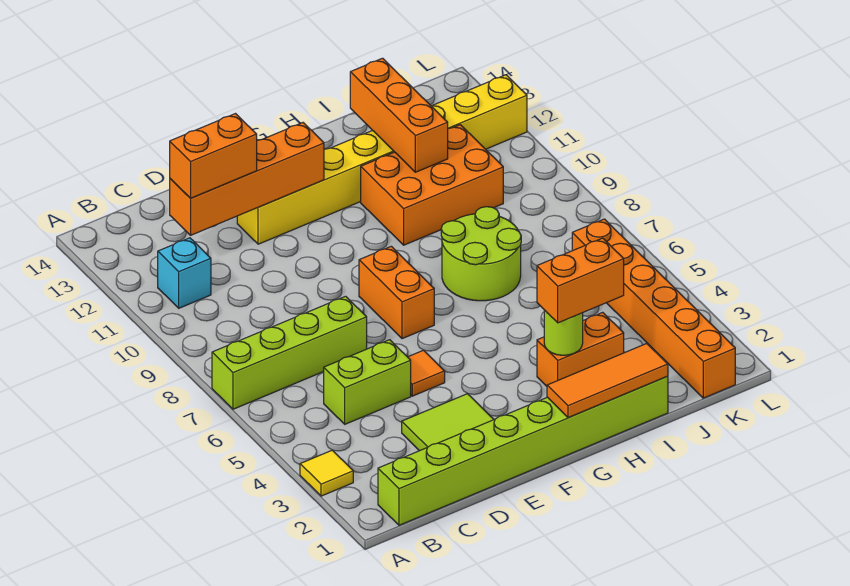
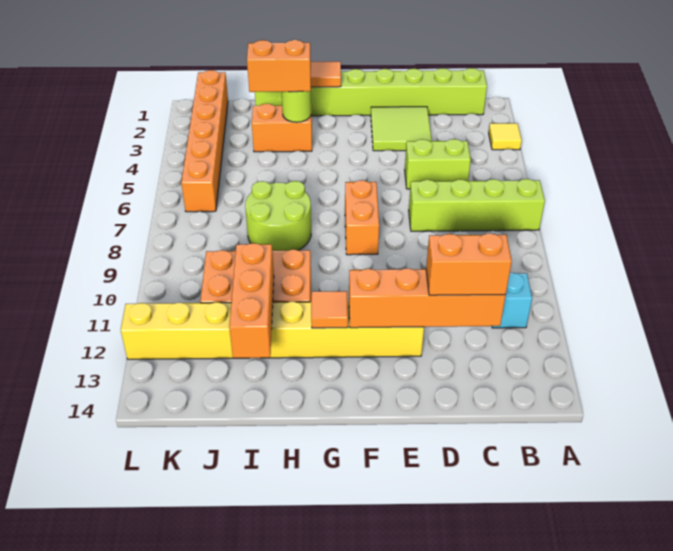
orange 1x1 tile [408,350,445,396] -> orange 1x1 tile moved to [311,291,348,328]

